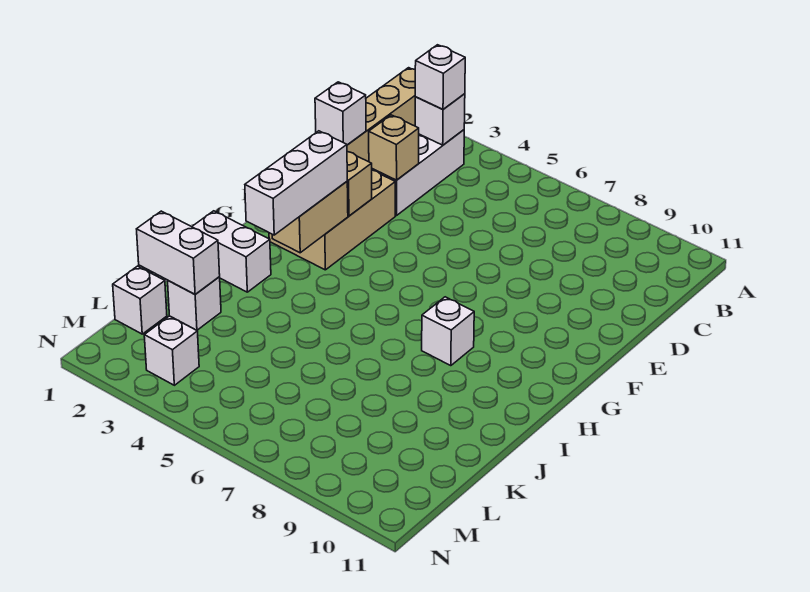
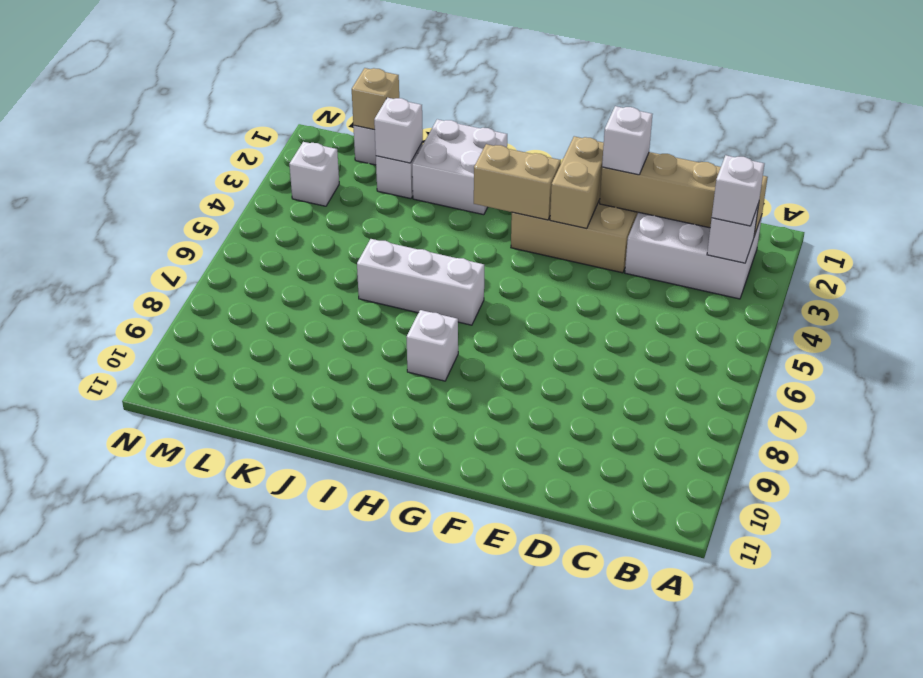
tan 1x1 brick [369,115,419,180] -> tan 1x1 brick moved to [352,68,399,130]
white 1x3 brick [245,131,347,235] -> white 1x3 brick moved to [357,239,484,325]
white 1x2 brick [192,211,271,292] -> white 2x2 brick [412,119,507,215]
white 1x2 brick [137,211,220,294] -> white 1x1 brick [374,98,423,163]

